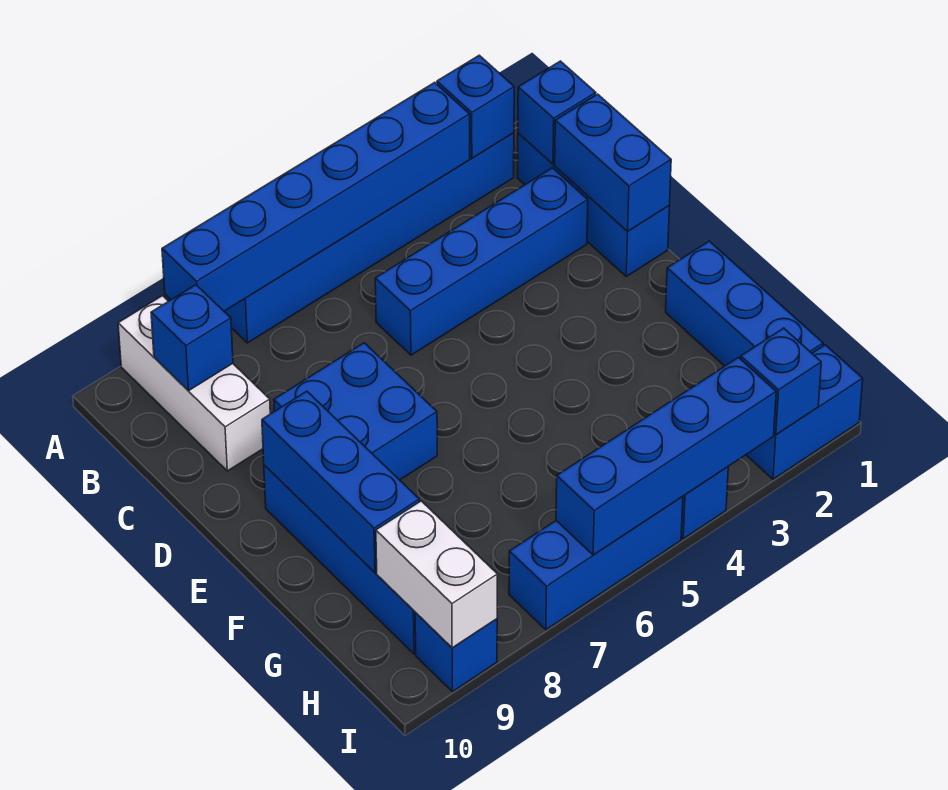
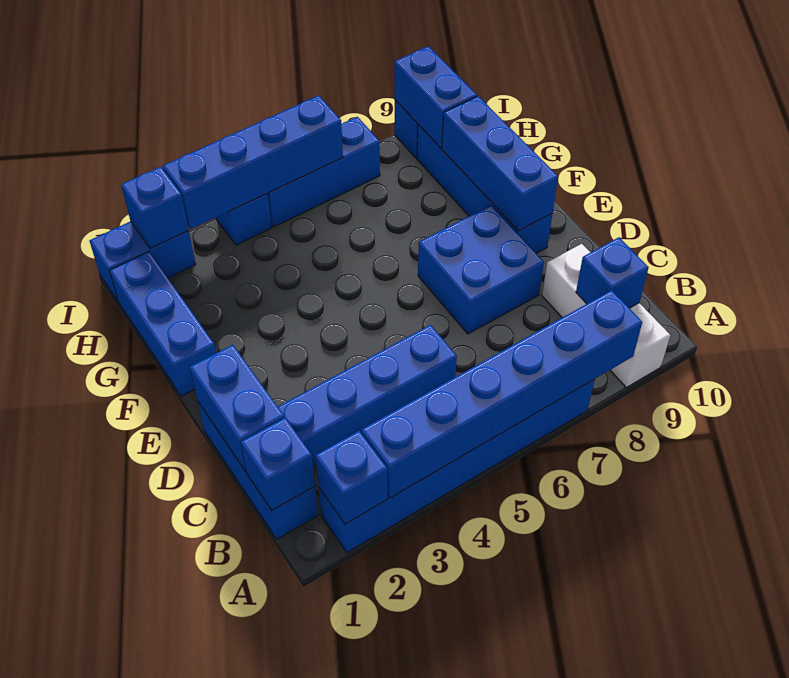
white 1x2 brick [376,501,497,648] -> blue 1x2 brick [395,46,477,148]

